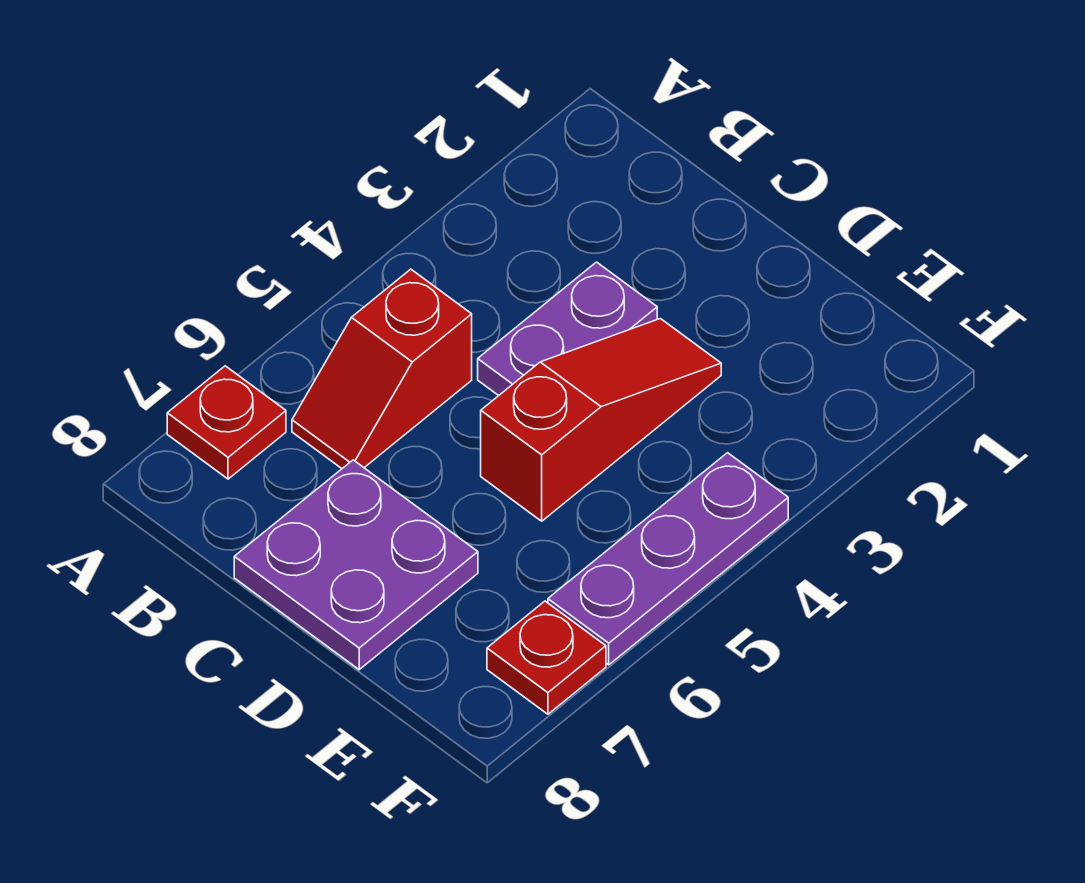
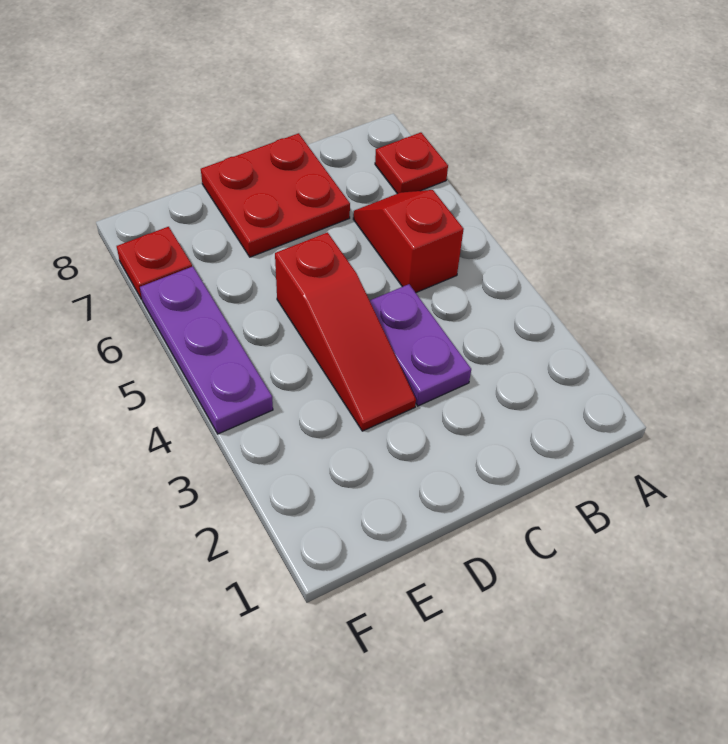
purple 2x2 plate [234,460,478,670] -> red 2x2 plate [201,133,350,257]

